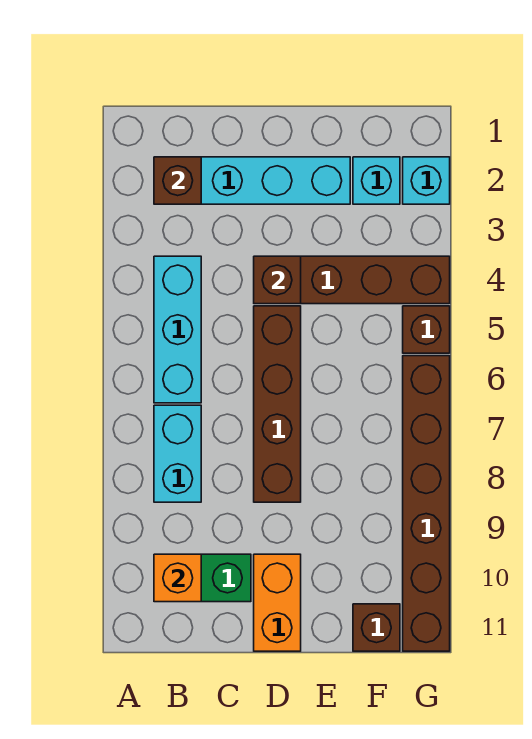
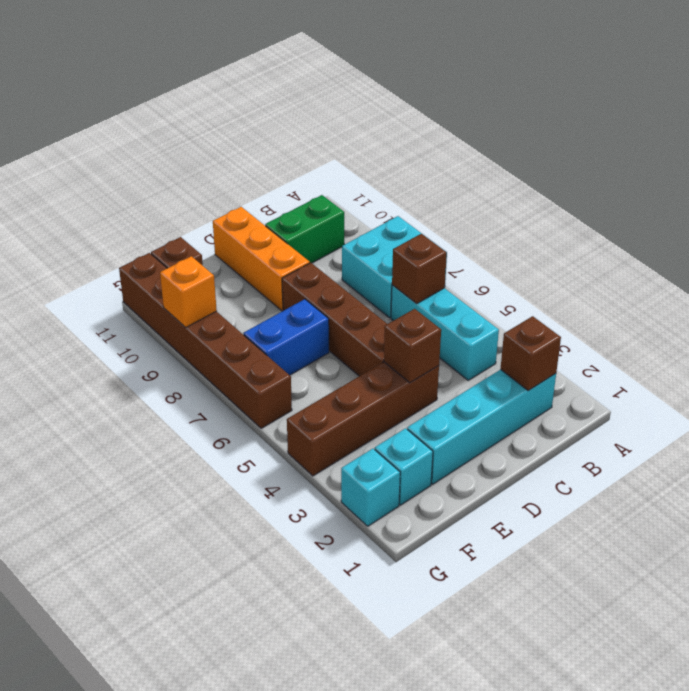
cyan 1x2 brick [154,405,201,502] -> cyan 2x2 brick [342,216,447,318]
orange 1x1 brick [154,554,201,602] -> orange 1x1 brick moved to [160,256,217,327]
orange 1x2 brick [254,554,301,651] -> orange 1x3 brick [213,207,310,311]
none -> blue 1x2 brick [243,299,329,375]
brown 1x1 brick [403,306,450,353] -> brown 1x1 brick moved to [392,234,447,304]

